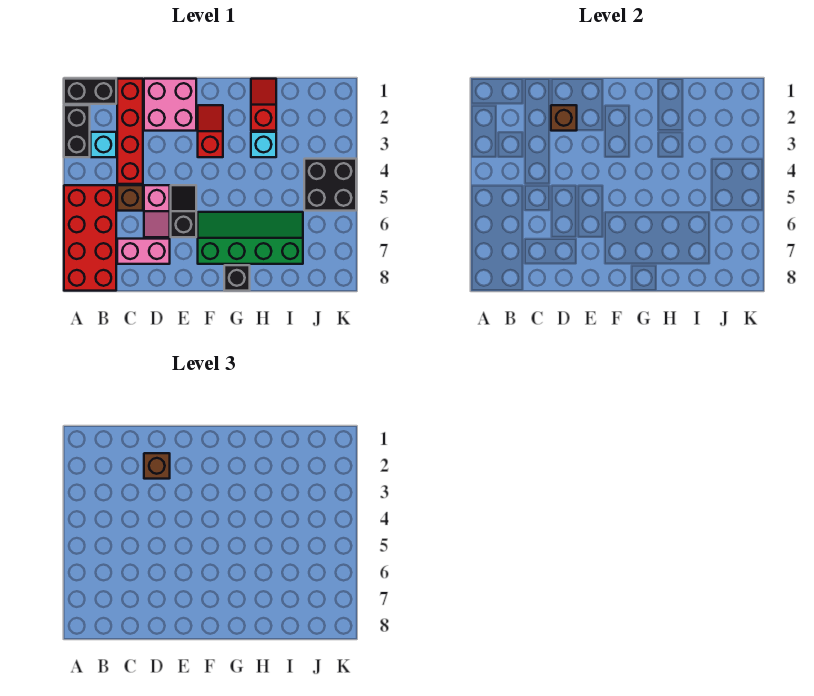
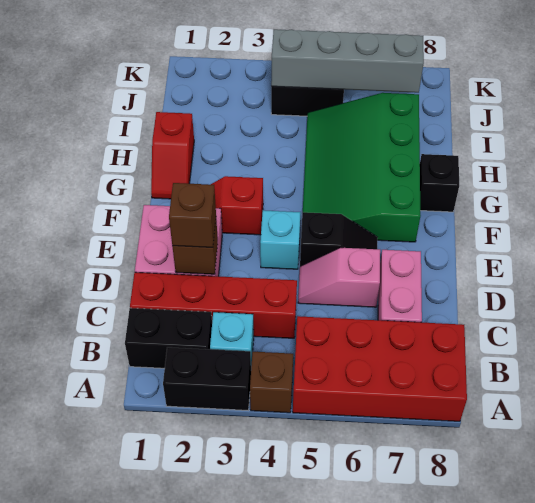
black 1x2 brick [64,79,116,104] -> black 1x2 brick turned to [125,308,212,368]
brown 1x1 brick [117,185,143,211] -> brown 1x1 brick moved to [250,352,293,413]
pink 1x2 slope [144,185,170,237] -> pink 1x2 slope turned to [298,248,380,307]
black 1x2 slope [171,185,196,237] -> black 1x2 slope turned to [300,212,378,266]
green 2x4 slope [198,212,303,264] -> green 3x4 slope [303,93,421,242]
red 1x2 slope [251,79,276,131] -> red 1x2 slope turned to [151,112,194,199]
cyan 1x1 brick [251,132,276,157] -> cyan 1x1 brick moved to [260,210,301,269]
none -> grey 1x4 brick [271,29,424,93]

